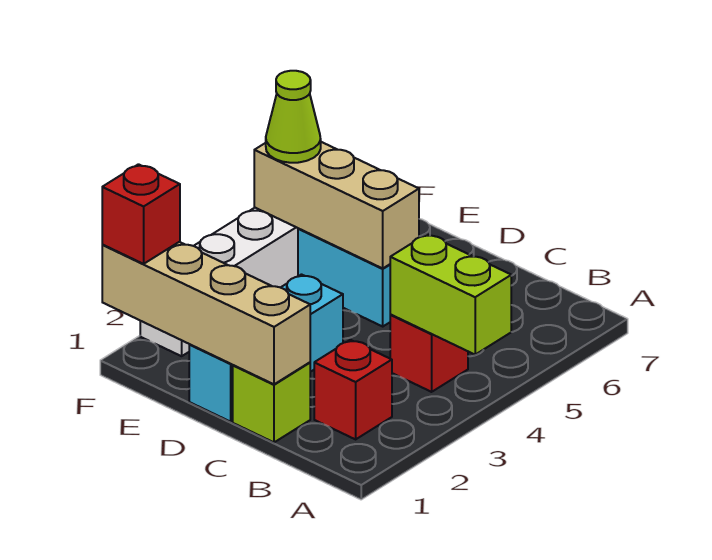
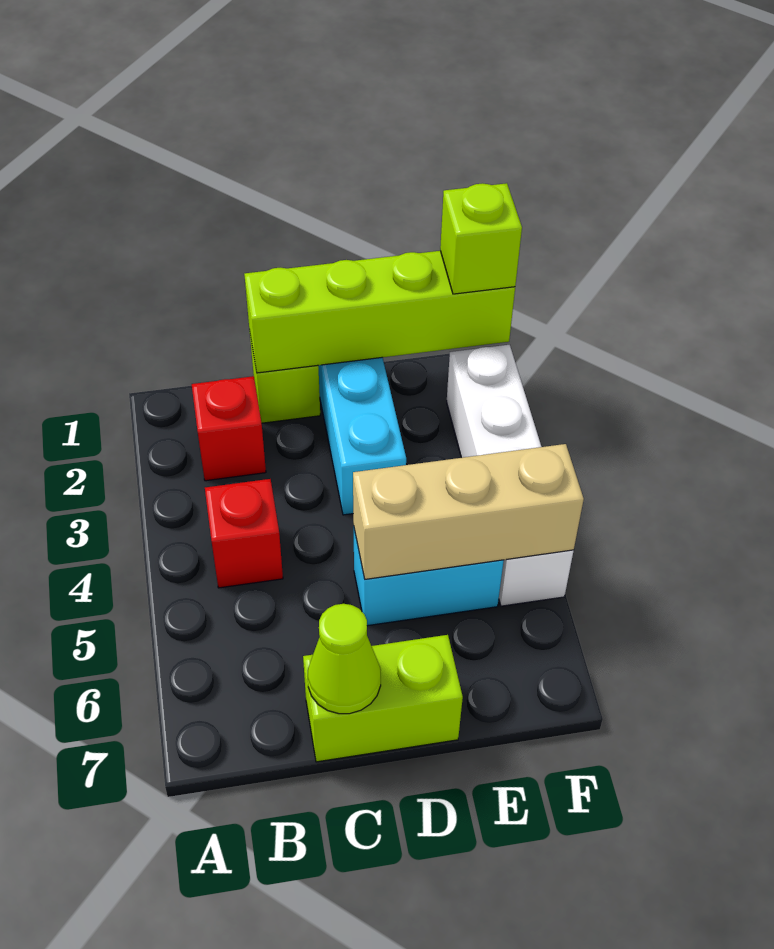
lime 1x2 brick [390,234,511,355] -> lime 1x2 brick moved to [303,635,463,762]
tan 1x4 brick [102,242,310,384] -> lime 1x4 brick [244,251,515,373]
red 1x1 brick [102,164,180,264] -> lime 1x1 brick [440,183,522,294]
lime 1x1 cone [266,71,321,163] -> lime 1x1 cone moved to [308,604,381,714]

